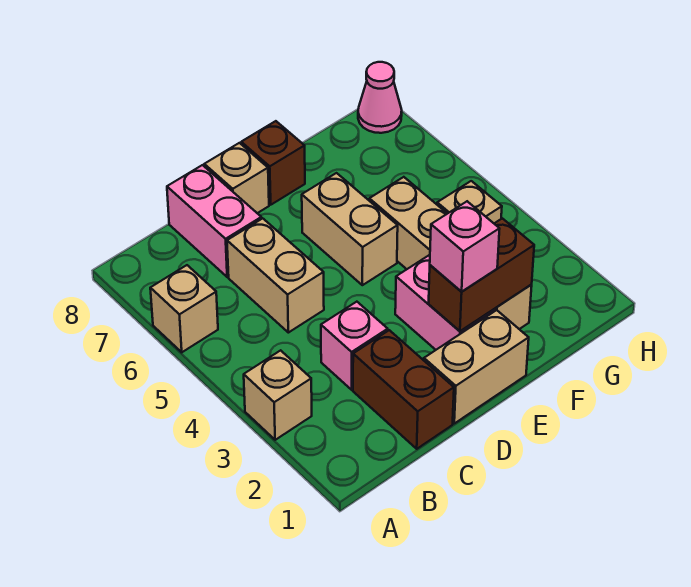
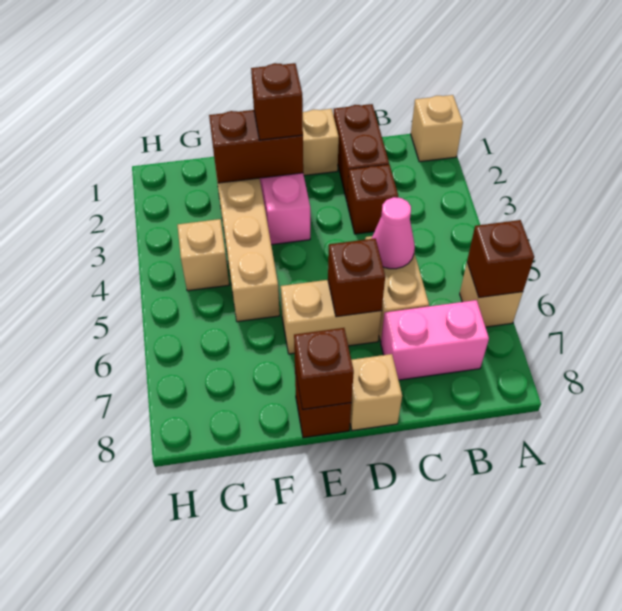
tan 1x1 brick [244,350,312,440] -> tan 1x1 brick moved to [411,95,463,162]
none -> brown 1x1 brick [467,220,534,297]
pink 1x1 brick [321,302,388,390] -> brown 1x1 brick [347,165,398,234]
pink 1x2 brick [167,165,261,277] -> pink 1x2 brick turned to [381,300,489,380]
none -> brown 1x1 brick [328,239,385,317]
pink 1x1 brick [430,201,499,292] -> brown 1x1 brick [251,63,303,140]
tan 1x2 brick [302,173,398,285] -> tan 1x2 brick turned to [281,280,381,354]
none -> brown 1x1 brick [294,328,354,410]
pink 1x1 cone [358,62,402,133] -> pink 1x1 cone moved to [372,197,415,269]

